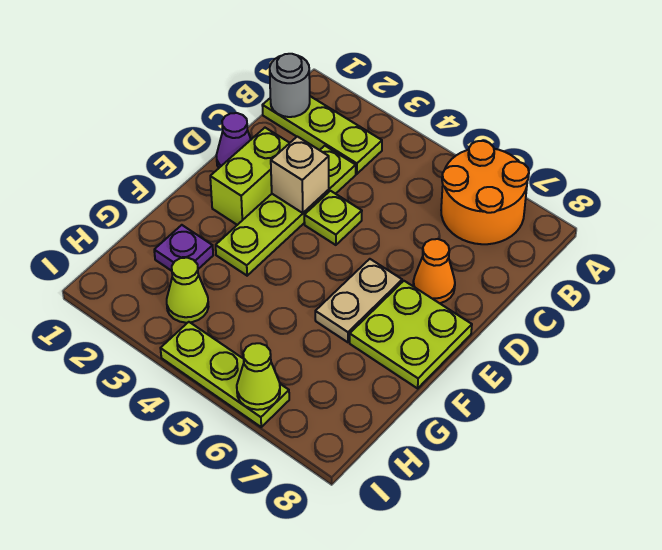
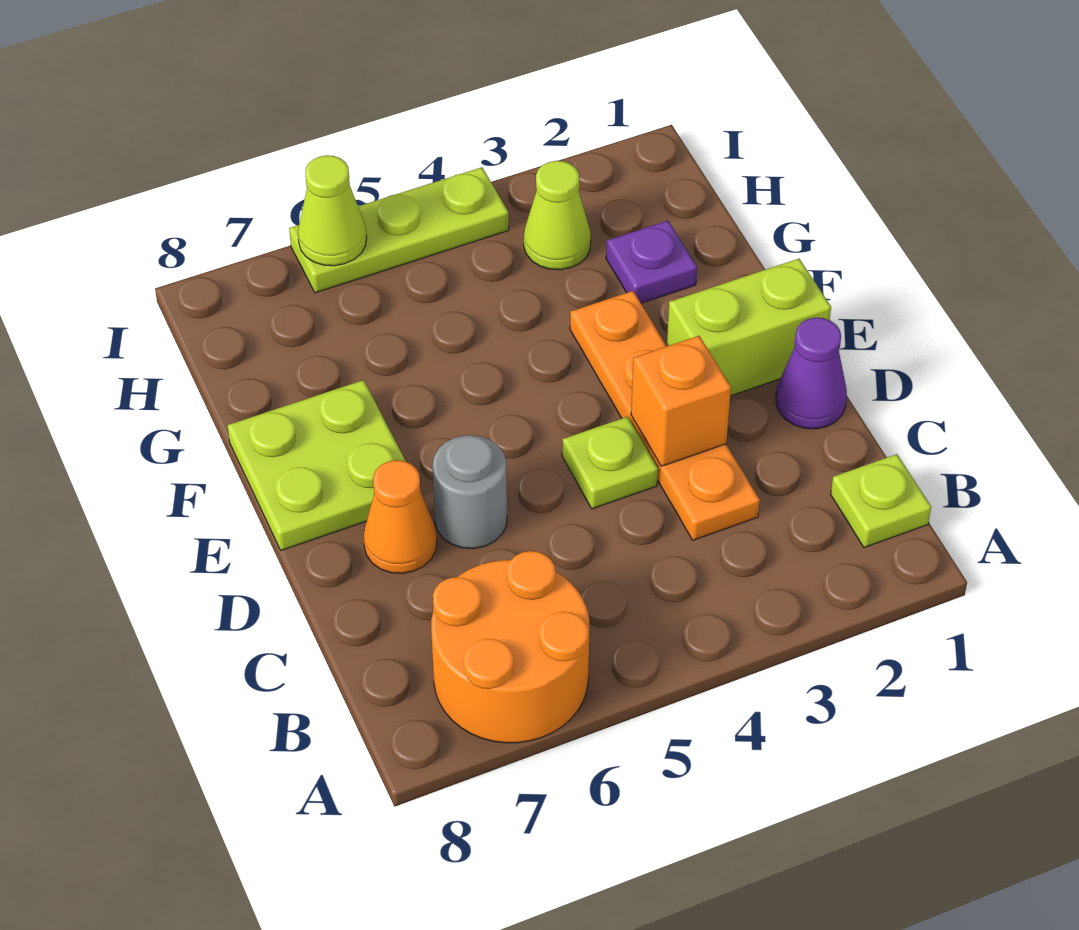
lime 1x3 plate [262,96,382,174] -> lime 1x1 plate [831,454,931,548]
grey 1x1 round brick [270,54,310,117] -> grey 1x1 round brick moved to [432,435,507,549]
lime 1x4 plate [216,146,356,276] -> orange 1x4 plate [570,291,760,540]
lime 1x2 brick [210,128,289,225] -> lime 1x2 brick turned to [667,259,831,396]
tan 1x1 brick [271,137,329,213] -> orange 1x1 brick [631,336,731,466]
tan 1x2 plate [315,259,402,342] -> none

